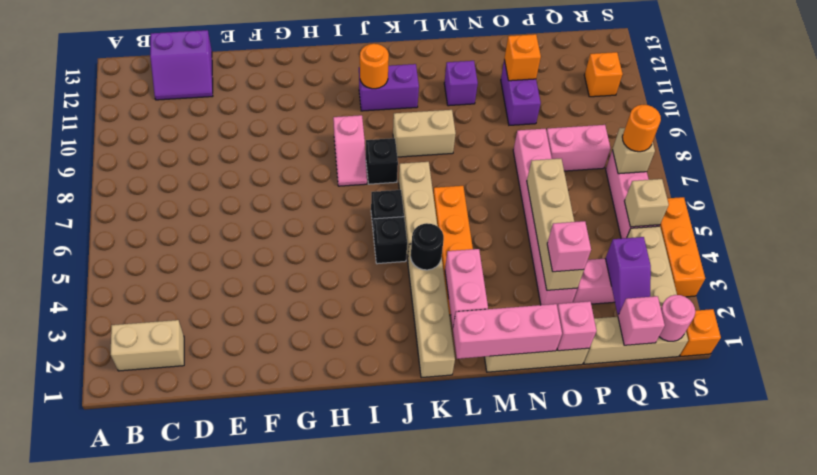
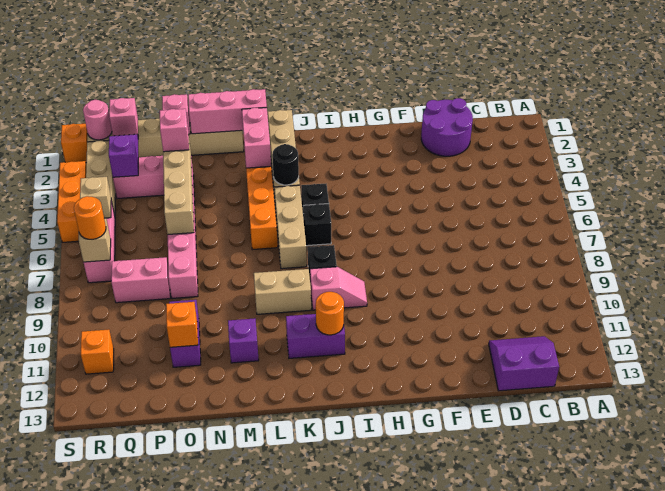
tan 1x2 brick [111,320,184,371] -> none
none -> purple 2x2 round brick [421,98,473,156]
pink 1x2 slope [333,115,367,186] -> pink 1x2 slope turned to [310,267,367,310]

